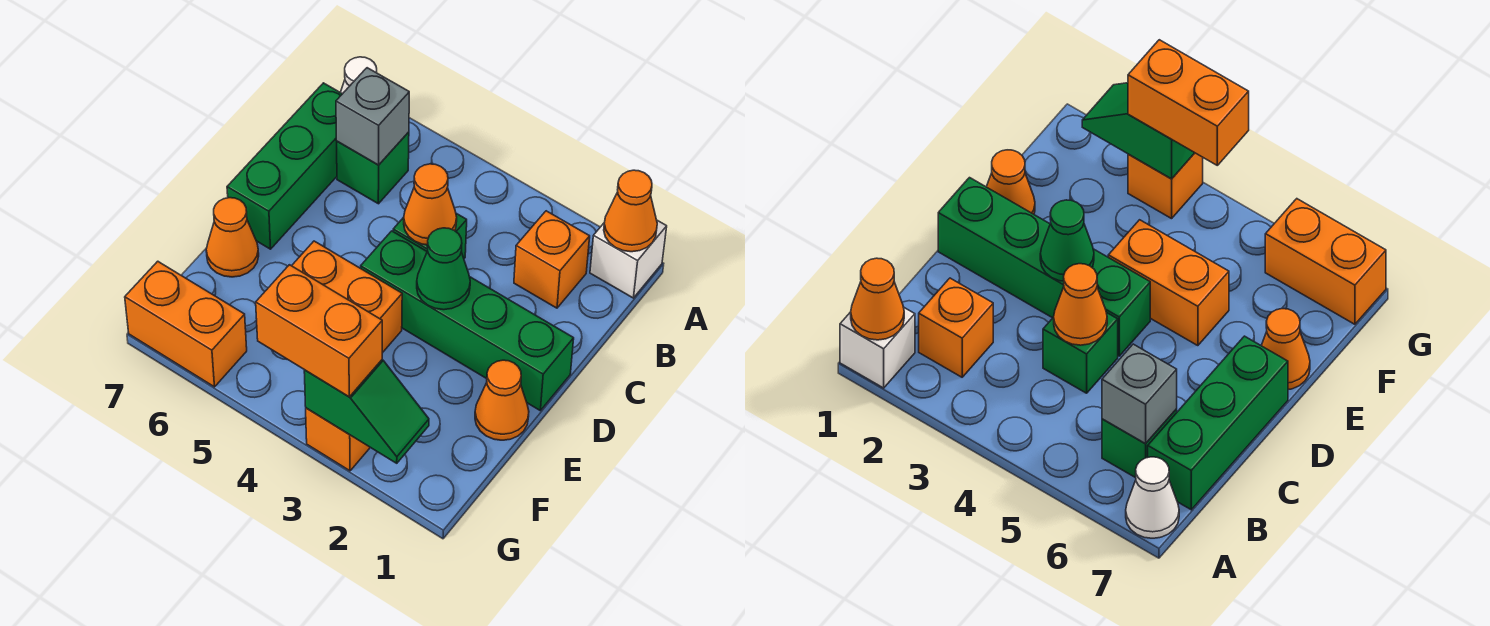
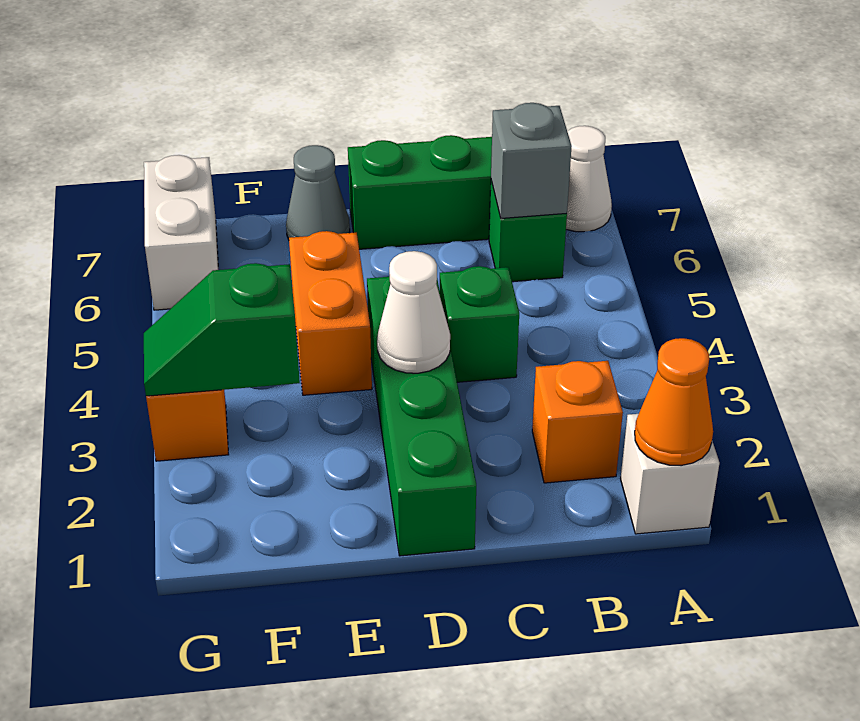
orange 1x1 cone [404,164,457,245] -> none
green 1x1 cone [417,228,470,310] -> white 1x1 cone [377,251,450,373]
orange 1x1 cone [475,360,529,440] -> none
orange 1x1 cone [206,198,259,277] -> grey 1x1 cone [286,145,350,240]
green 1x2 slope [304,360,429,463] -> green 1x2 slope turned to [144,263,300,396]
orange 1x2 brick [256,265,382,397] -> none
orange 1x2 brick [125,261,247,387] -> white 1x2 brick [144,155,218,310]

